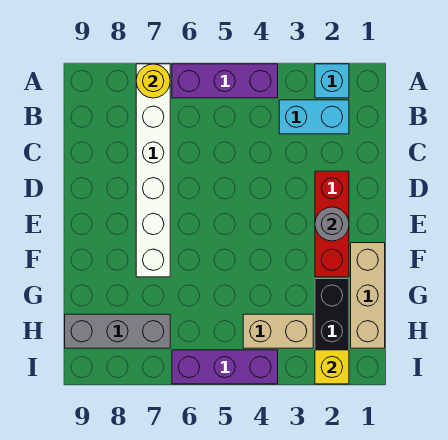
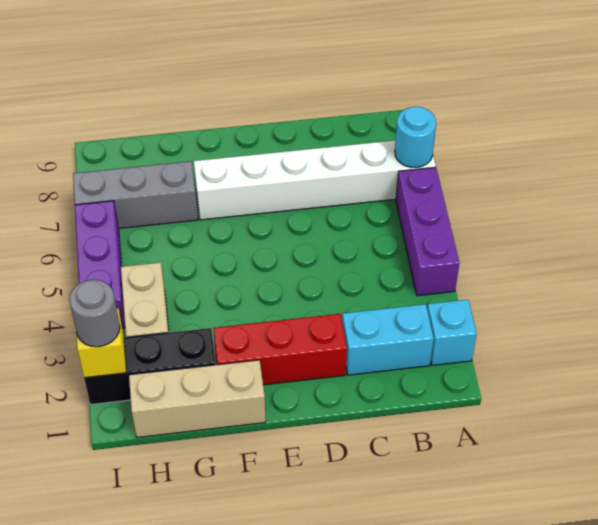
yellow 1x1 round brick [136,64,170,98] -> cyan 1x1 round brick [395,106,436,167]
cyan 1x2 brick [279,100,349,134] -> cyan 1x2 brick turned to [342,304,434,375]
grey 1x1 round brick [315,207,349,241] -> grey 1x1 round brick moved to [69,280,120,347]
grey 1x3 brick [65,314,170,348] -> grey 1x3 brick turned to [73,161,198,228]

